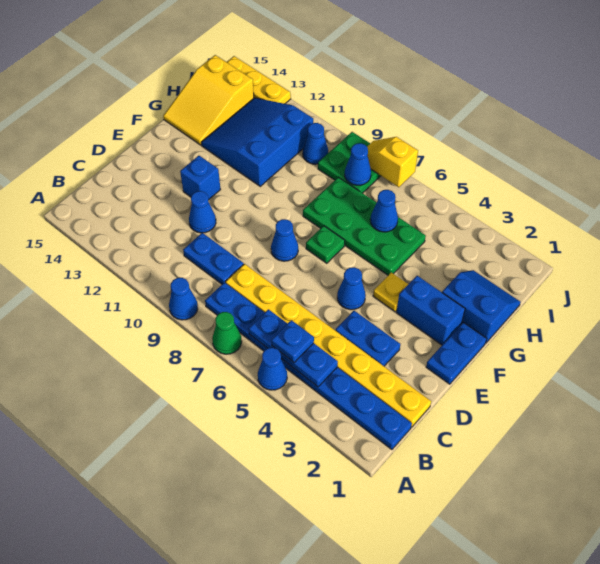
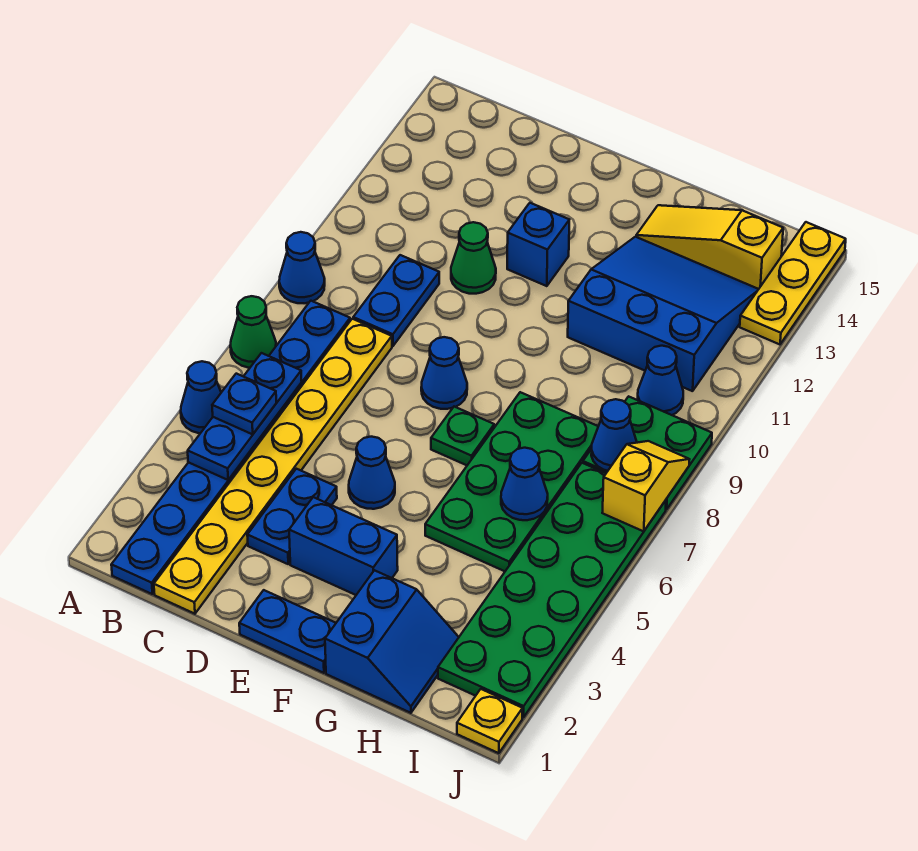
blue 1x1 cone [189,191,216,233] -> green 1x1 cone [451,222,496,294]
blue 1x2 brick [396,276,465,345] -> blue 1x2 brick turned to [289,497,398,595]
yellow 1x1 plate [373,272,408,312] -> yellow 1x1 plate moved to [457,689,523,753]
yellow 2x3 slope [163,55,254,145] -> yellow 1x3 slope [636,205,783,289]
none -> green 2x6 plate [438,463,666,718]

